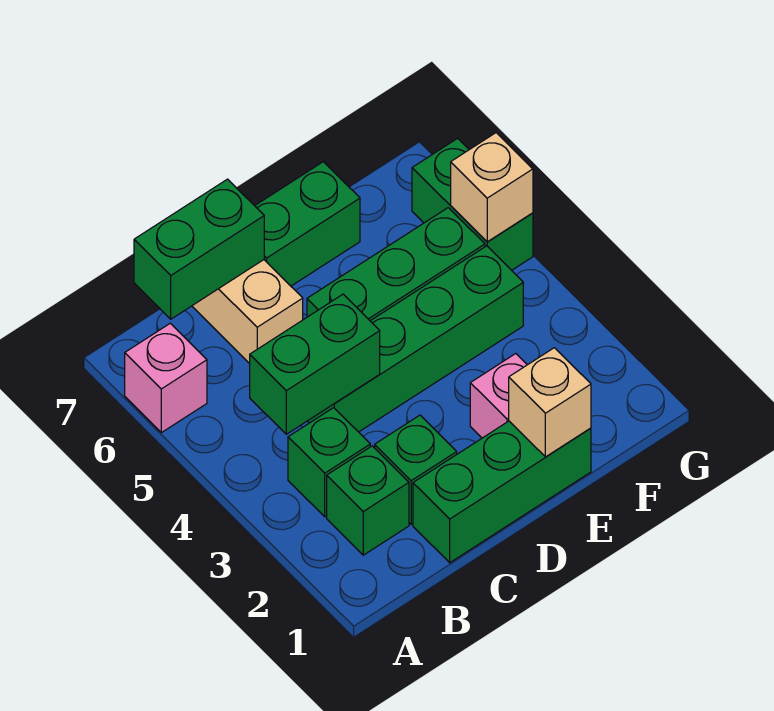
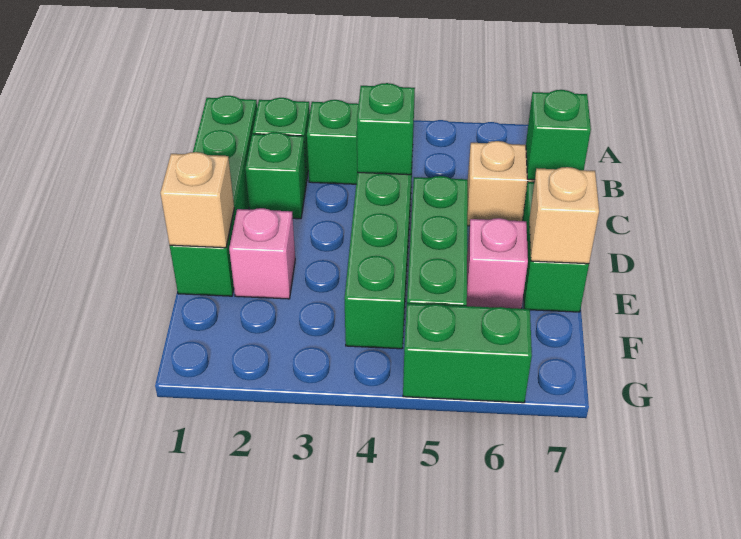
pink 1x1 brick [125,323,207,433] -> pink 1x1 brick moved to [467,218,528,309]
green 1x2 brick [250,294,380,434] -> green 1x1 brick [357,83,415,175]
green 1x2 brick [134,179,264,319] -> green 1x1 brick [526,90,591,180]
green 1x3 brick [413,421,591,563] -> green 1x4 brick [170,96,257,296]
tan 1x1 brick [451,133,533,242] -> tan 1x1 brick moved to [529,167,599,264]

